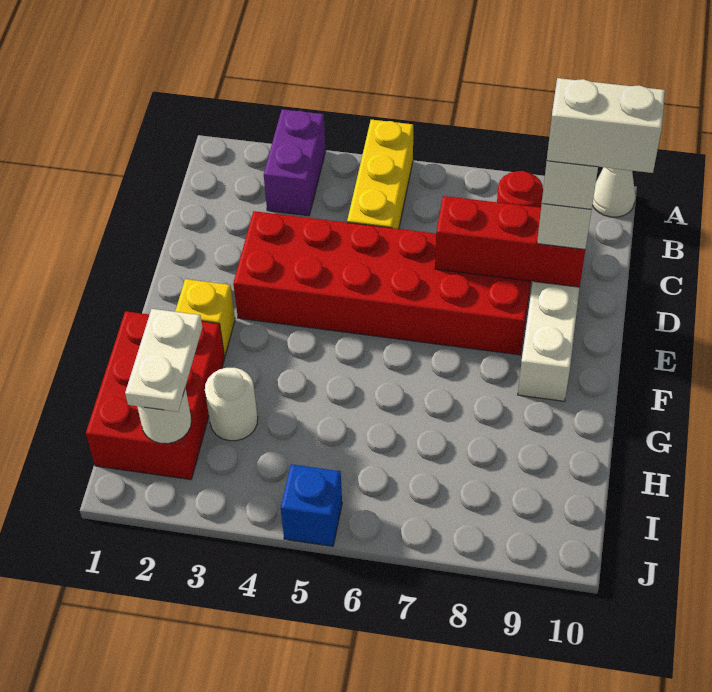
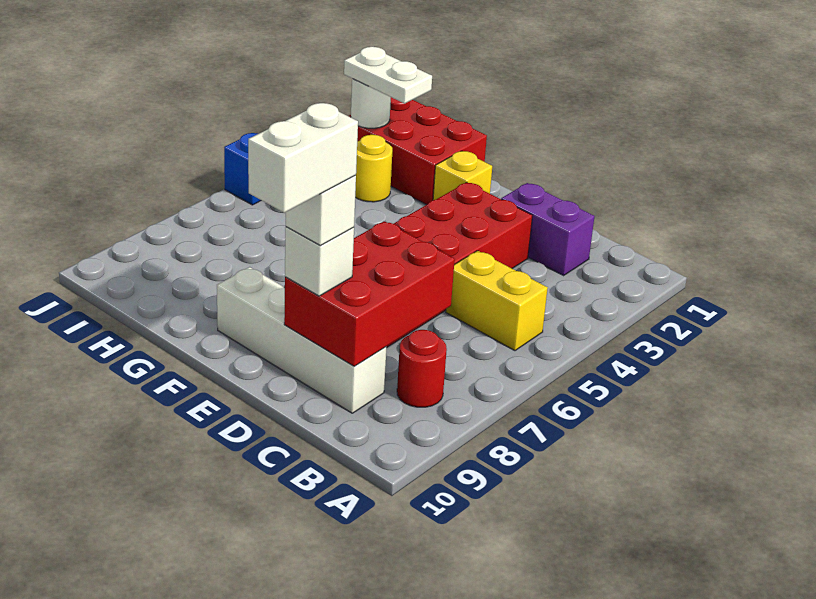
purple 1x2 brick [264,109,326,216] -> purple 1x2 brick moved to [501,183,594,275]
yellow 1x3 brick [347,120,413,229] -> yellow 1x2 brick [446,251,548,351]
white 1x1 cone [592,167,635,217] -> none
red 1x3 brick [435,196,585,287] -> red 2x3 brick [284,221,455,366]
white 1x1 round brick [205,368,258,441] -> yellow 1x1 round brick [355,135,392,202]

